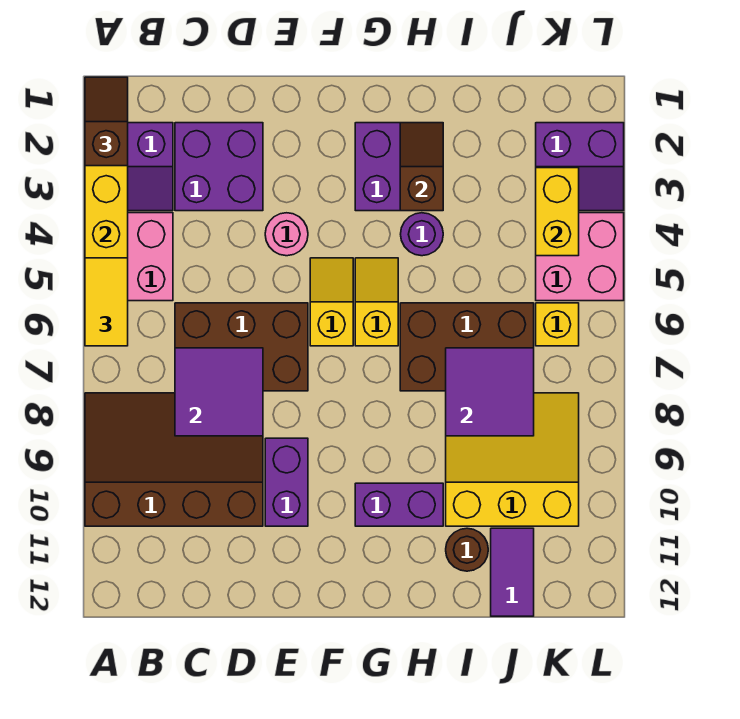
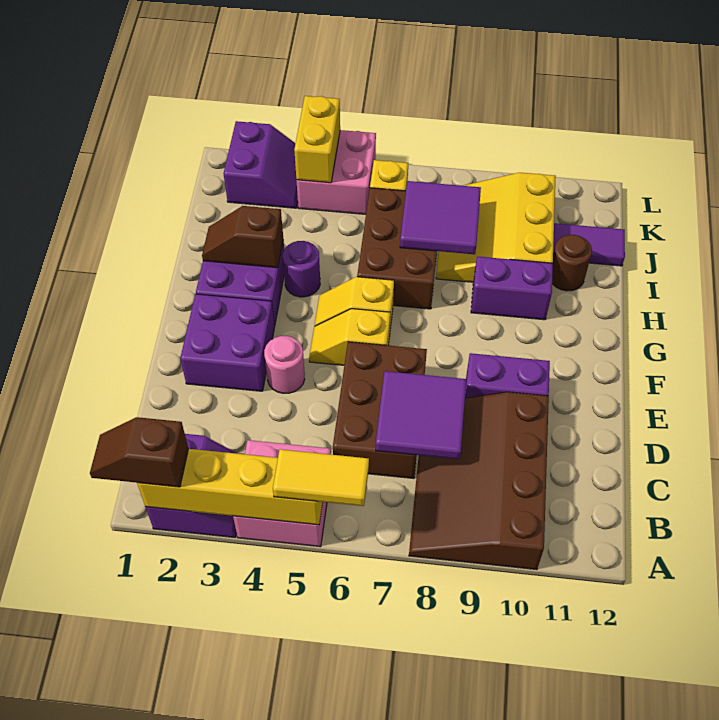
purple 2x2 brick [175,123,263,211] -> purple 2x2 brick moved to [180,294,275,391]
purple 1x2 brick [355,483,443,526] -> purple 1x2 brick turned to [471,256,553,320]
yellow 1x2 brick [536,168,579,256] -> yellow 1x2 brick turned to [294,96,340,183]

